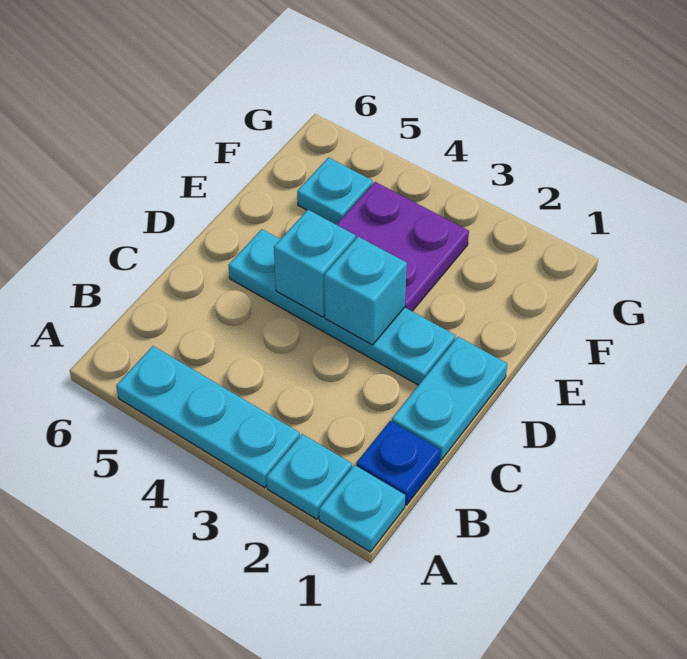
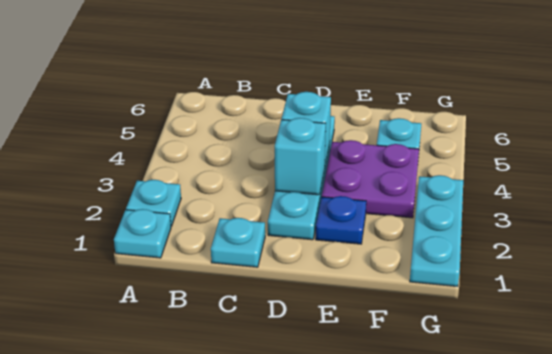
cyan 1x3 plate [116,346,300,488] -> cyan 1x3 plate moved to [410,175,463,287]
blue 1x1 plate [356,421,441,505] -> blue 1x1 plate moved to [316,196,366,244]
cyan 1x2 plate [392,337,507,460] -> cyan 1x1 plate [211,218,265,267]

